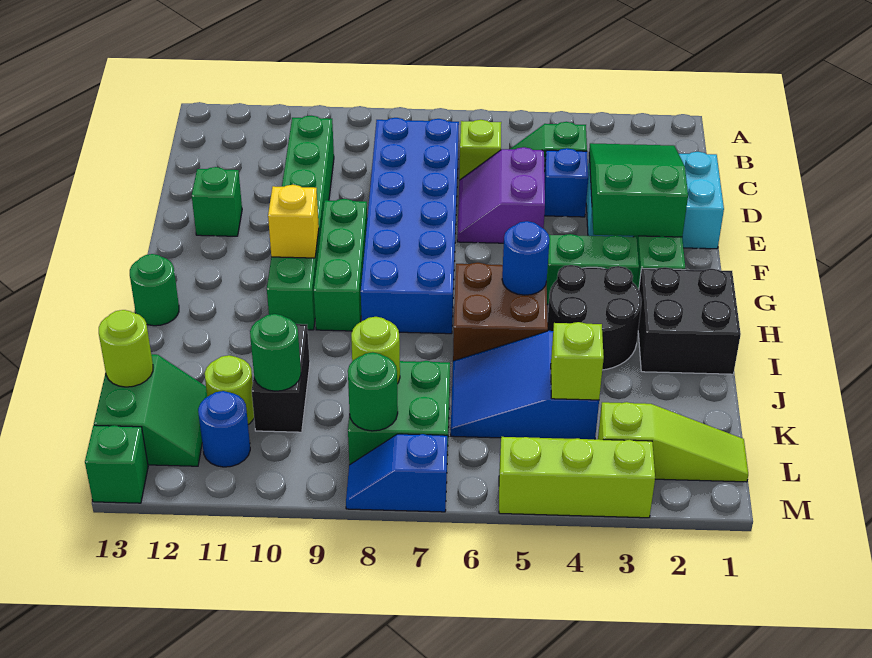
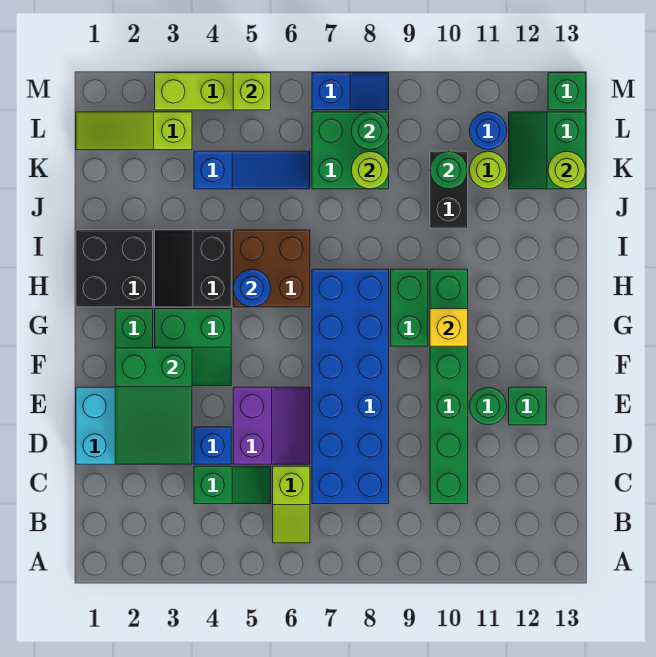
green 1x3 brick [314,199,367,331] -> green 1x2 brick [391,269,428,346]
black 2x2 round brick [547,265,642,370] -> black 2x2 slope [155,230,231,307]
green 1x1 round brick [130,254,179,326] -> green 1x1 round brick moved to [469,388,507,425]
blue 2x3 slope [451,331,599,439] -> blue 1x3 slope [194,151,310,189]
lime 1x1 brick [551,322,604,400] -> lime 1x1 brick moved to [233,73,271,110]

